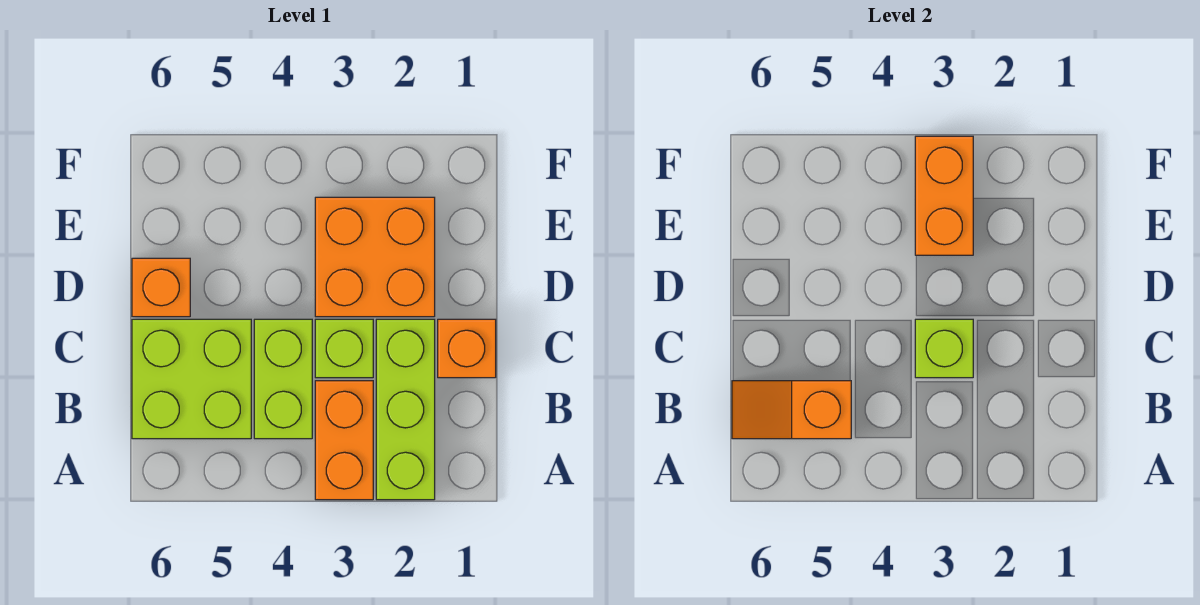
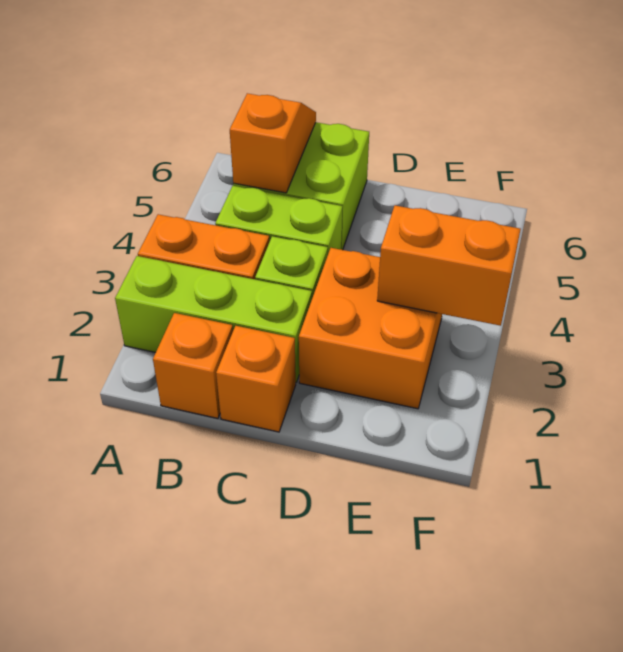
lime 1x1 brick [915,319,973,378] -> none
orange 1x1 brick [132,258,190,317] -> orange 1x1 brick moved to [153,313,233,418]

